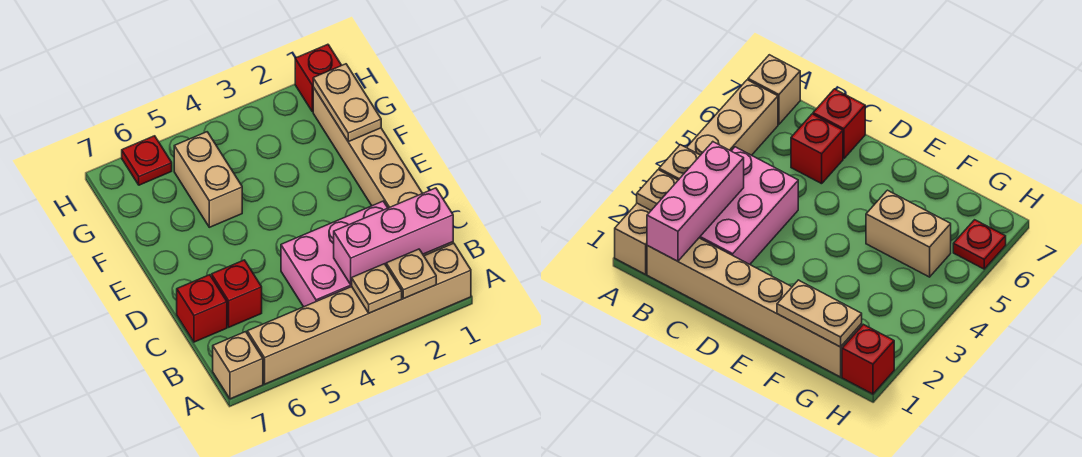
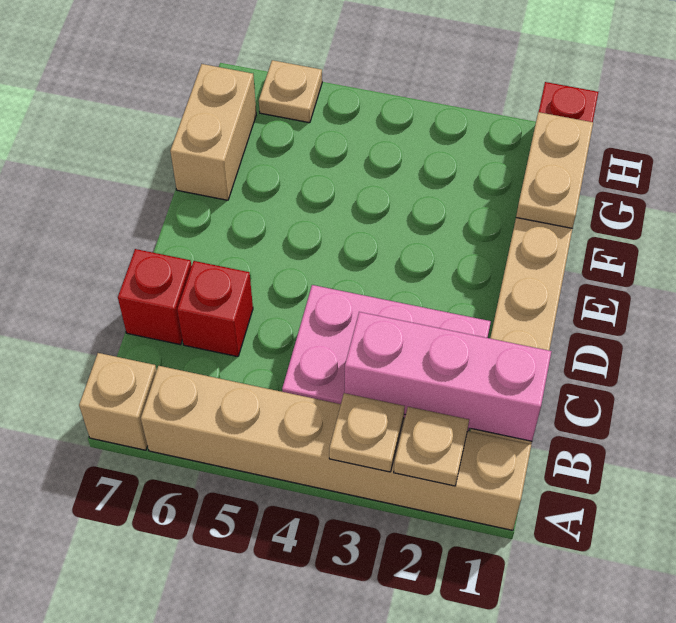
tan 1x2 brick [174,132,242,227] -> tan 1x2 brick moved to [170,64,256,200]
red 1x1 plate [122,136,172,185] -> tan 1x1 plate [259,60,322,123]

